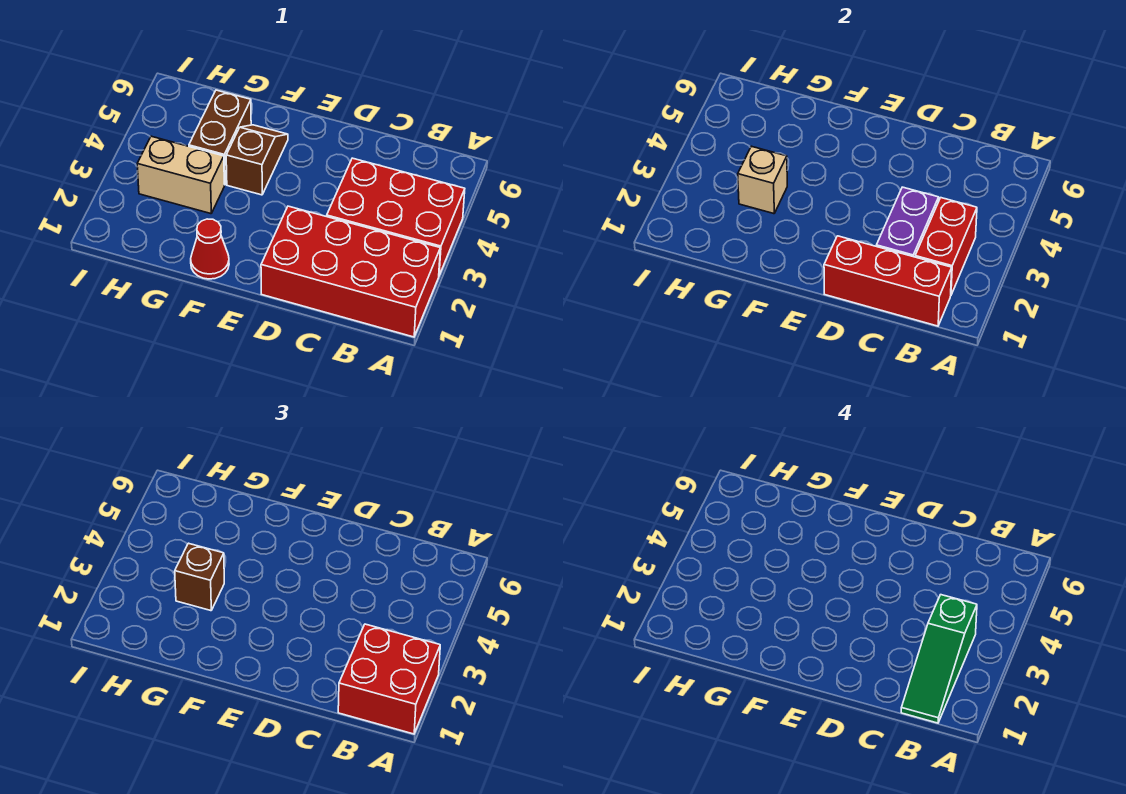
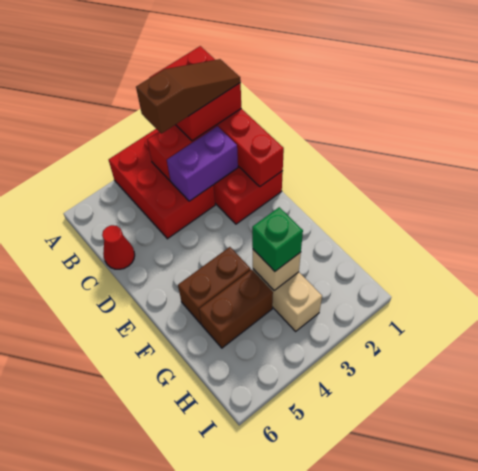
green 1x3 slope [901,595,977,723] -> brown 1x3 slope [136,59,241,134]
red 1x1 cone [191,219,229,279] -> red 1x1 cone moved to [102,225,135,269]
brown 1x2 slope [226,125,288,195] -> brown 1x2 brick [178,247,251,324]
brown 1x1 brick [175,543,224,611] -> green 1x1 brick [252,207,303,271]

